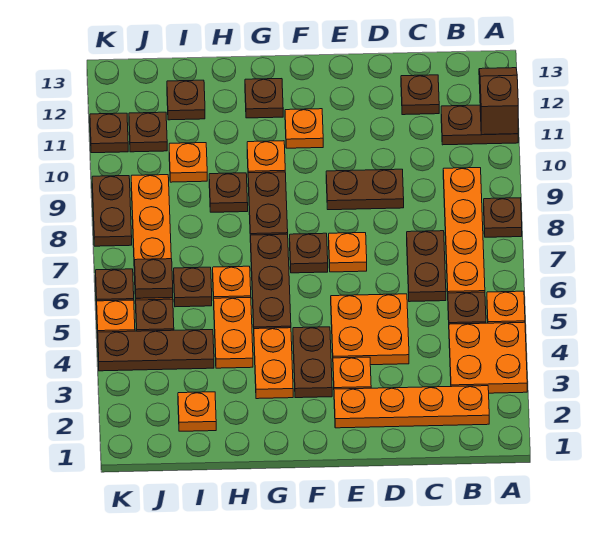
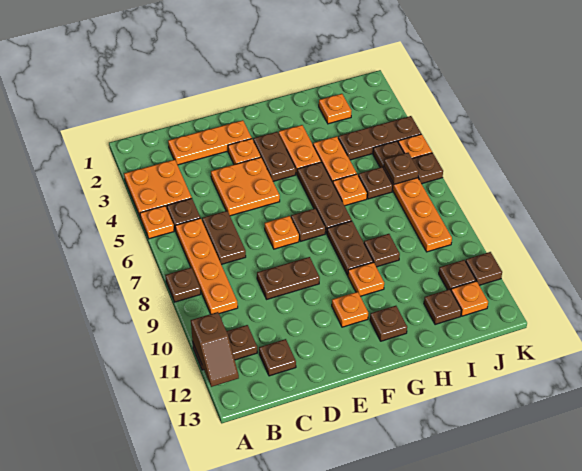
orange 1x4 plate [334,386,489,428] -> orange 1x3 plate [168,120,252,165]
orange 1x1 plate [169,143,207,182] -> orange 1x1 plate moved to [451,281,488,316]
brown 1x2 plate [92,176,132,246] -> none

